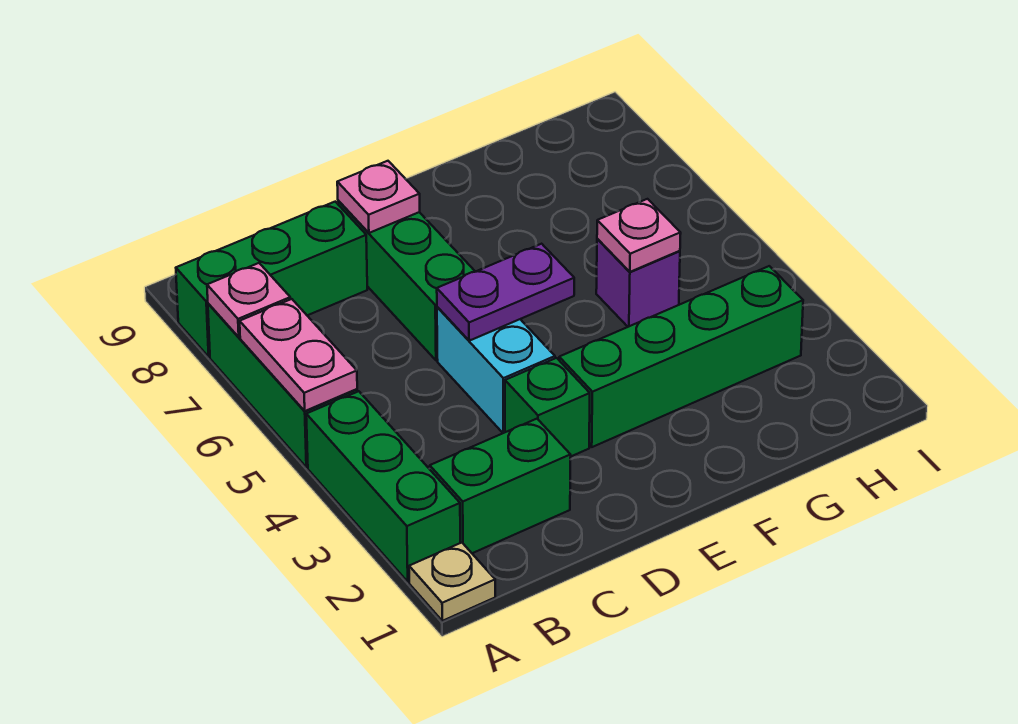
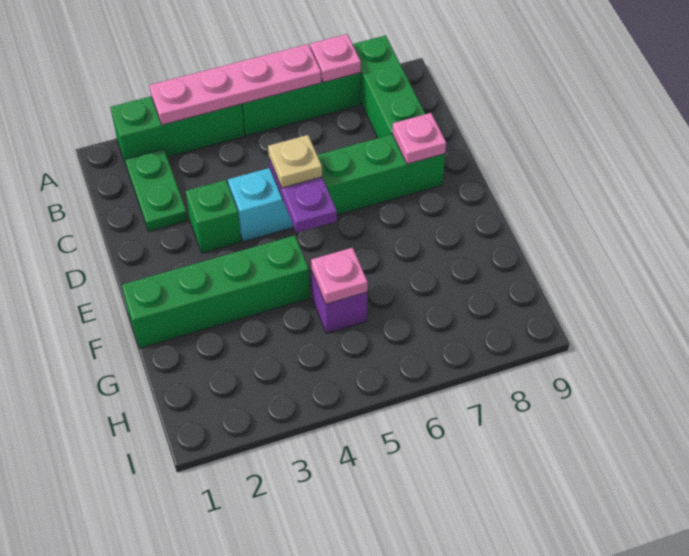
tan 1x1 plate [409,543,495,621] -> tan 1x1 plate moved to [268,135,322,188]
pink 1x2 plate [240,299,357,411] -> pink 1x4 plate [149,44,321,125]
green 1x2 brick [430,419,571,553] -> green 1x2 plate [125,149,188,232]
green 1x4 brick [559,266,803,447] -> green 1x4 brick turned to [122,235,310,348]

